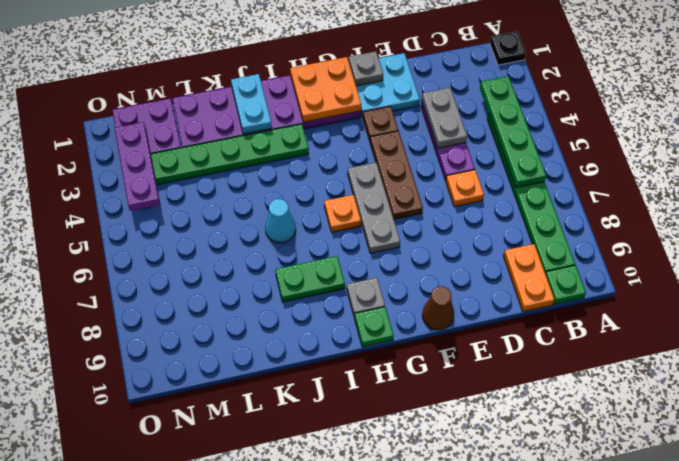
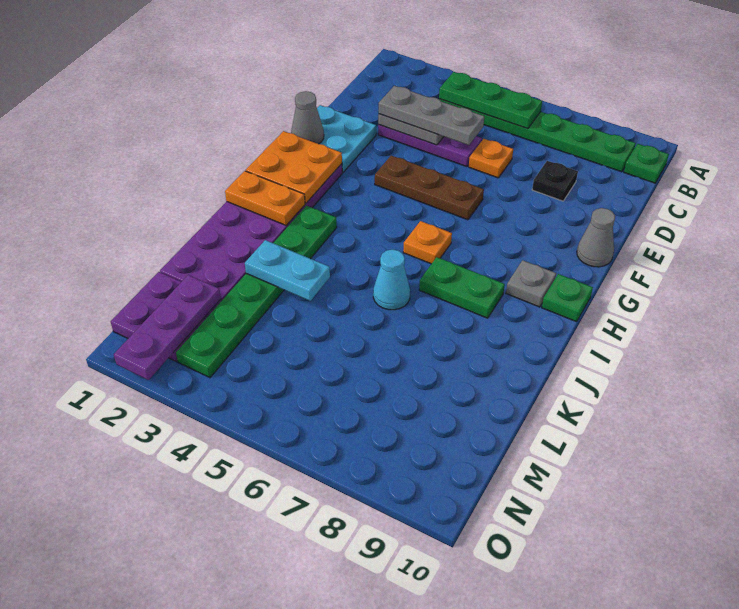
black 1x1 plate [490,31,526,65] -> black 1x1 plate moved to [532,161,578,201]
green 1x4 plate [480,76,546,188] -> green 1x3 plate [439,72,542,129]
orange 1x2 plate [504,244,555,312] -> orange 1x2 plate moved to [225,171,305,225]
grey 1x1 plate [349,51,383,86] -> grey 1x1 cone [291,91,324,144]
brown 1x1 plate [363,106,398,141] -> none
brown 1x1 cone [422,286,454,330] -> grey 1x1 cone [577,208,615,267]
grey 1x3 plate [348,163,400,253] -> grey 1x3 plate moved to [379,86,484,145]
green 1x2 plate [275,256,345,302] -> green 1x2 plate turned to [419,257,505,318]
cyan 1x2 plate [231,74,272,134] -> cyan 1x2 plate moved to [245,240,330,301]
purple 1x3 plate [115,122,160,211] -> purple 1x3 plate turned to [114,275,221,380]

